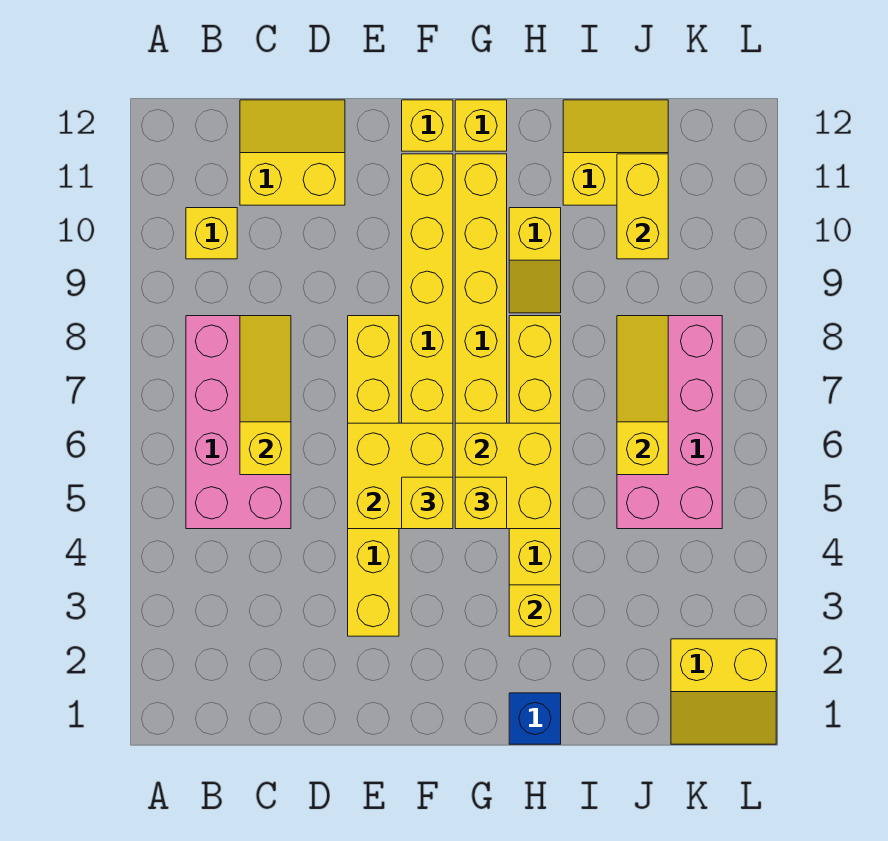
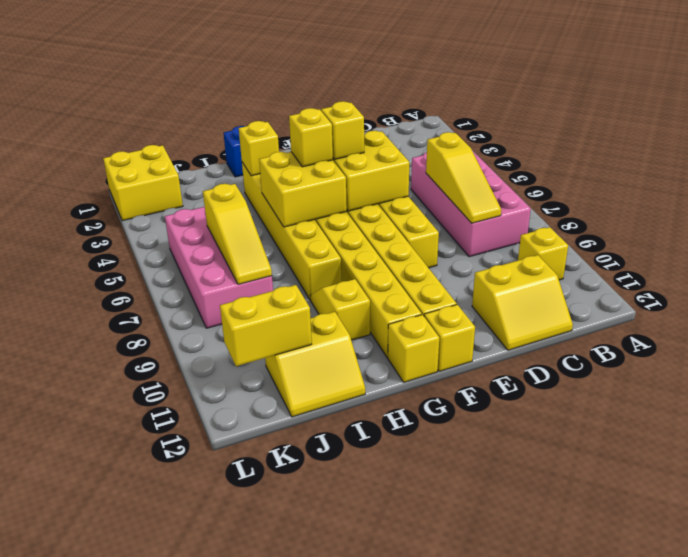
yellow 1x2 brick [617,154,668,259] -> yellow 1x2 brick turned to [220,285,312,366]
yellow 2x2 slope [671,639,776,744] -> yellow 2x2 brick [103,145,183,221]

